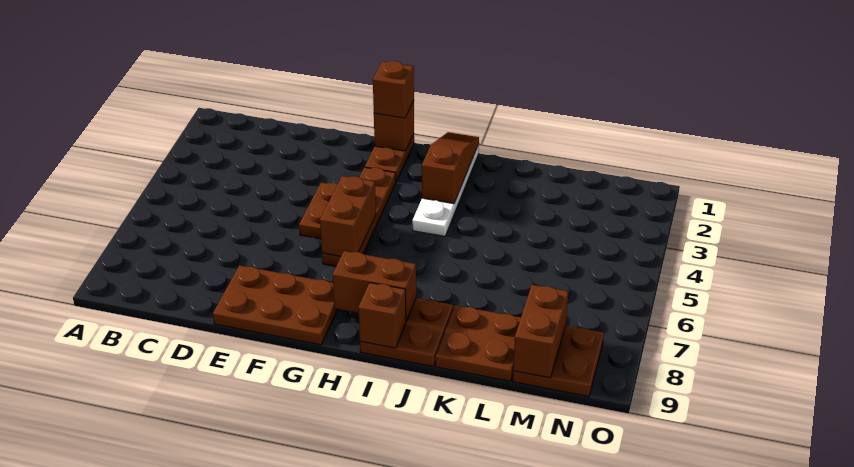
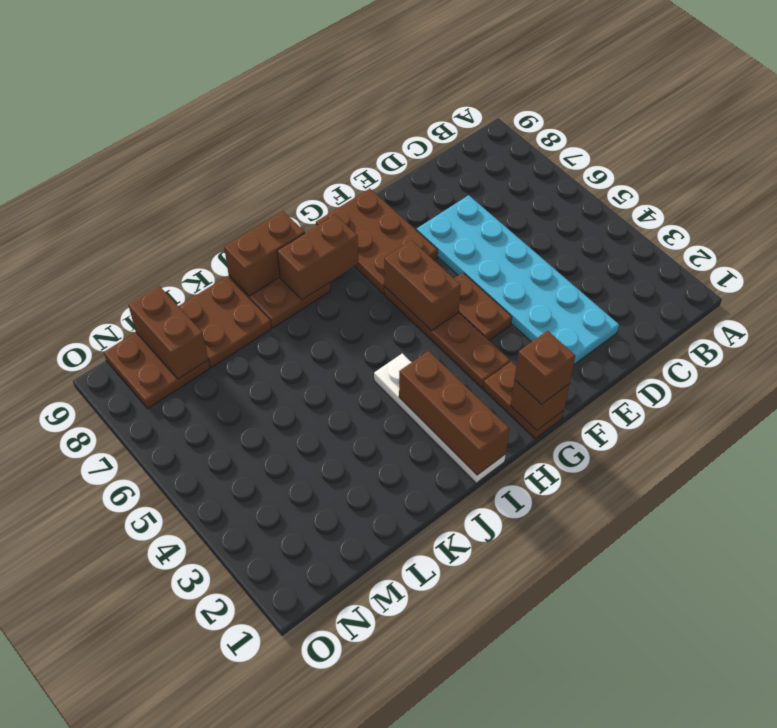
none -> cyan 2x6 plate [417,195,619,364]
brown 2x3 plate [213,265,338,345] -> brown 2x3 plate turned to [316,189,438,294]
brown 1x3 slope [422,132,479,204] -> brown 1x3 brick [399,351,509,475]
brown 1x1 brick [358,283,406,348] -> brown 1x2 brick [224,211,305,296]

